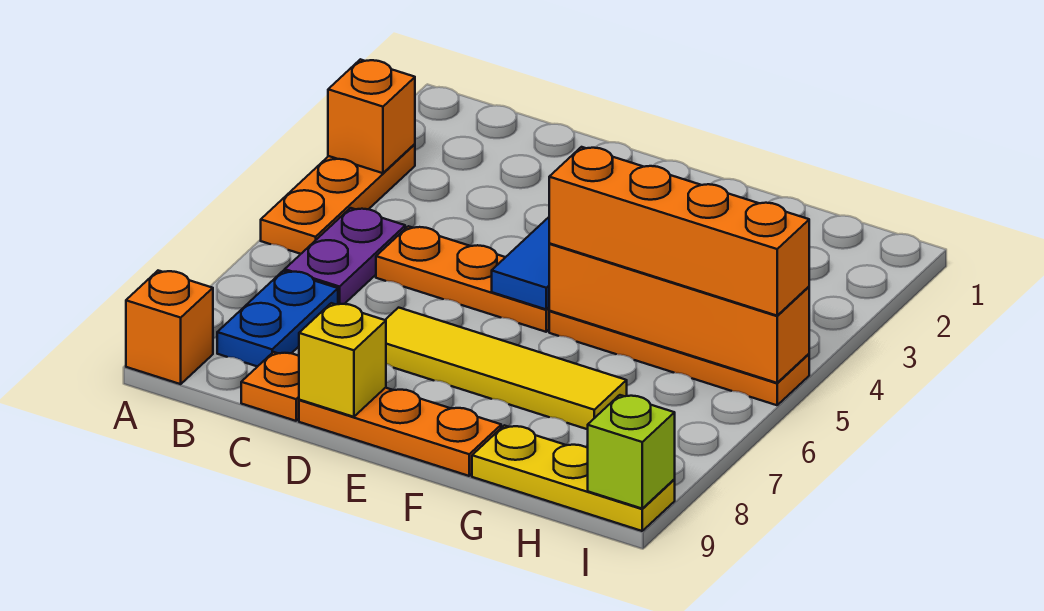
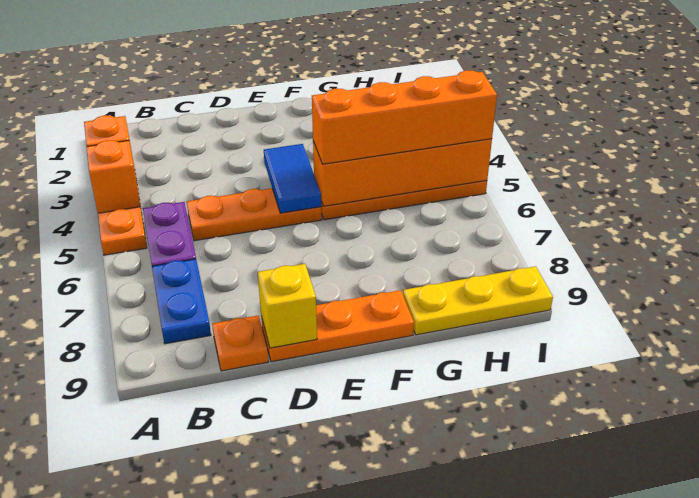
orange 1x1 brick [126,271,213,384] -> orange 1x1 brick moved to [87,140,140,213]
yellow 1x4 tile [386,308,627,429] -> none
lime 1x1 brick [588,395,675,508] -> none

